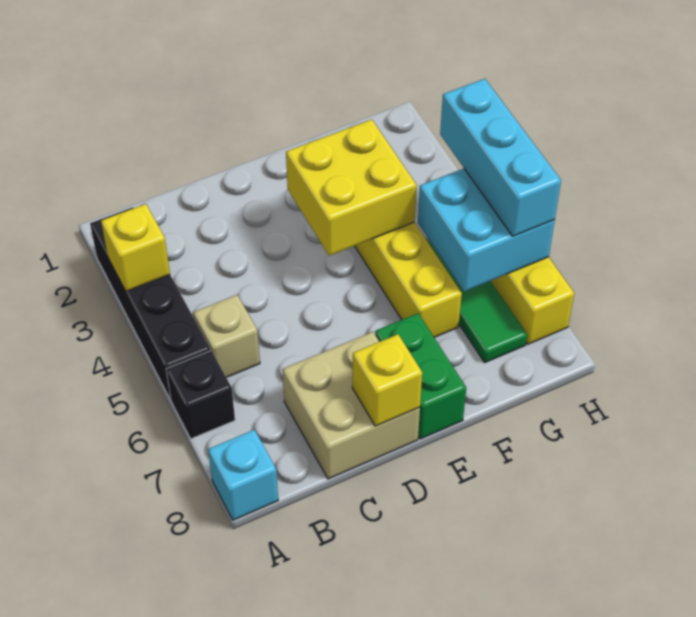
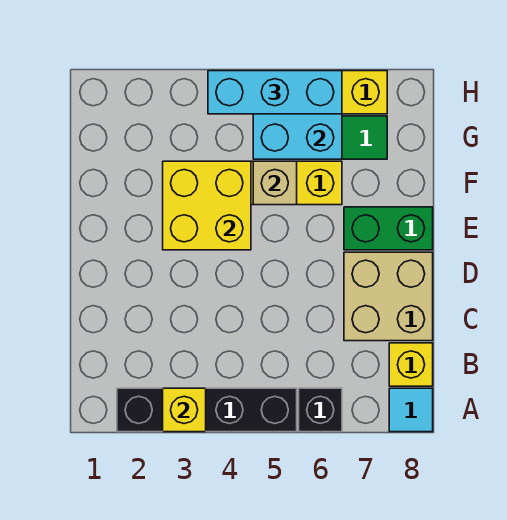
cyan 1x1 brick [208,430,278,520] -> cyan 1x1 tile [389,388,433,432]
tan 1x1 brick [193,295,260,377] -> tan 1x1 brick moved to [253,161,297,205]
yellow 1x1 brick [352,334,422,426] -> yellow 1x1 brick moved to [389,343,433,386]

